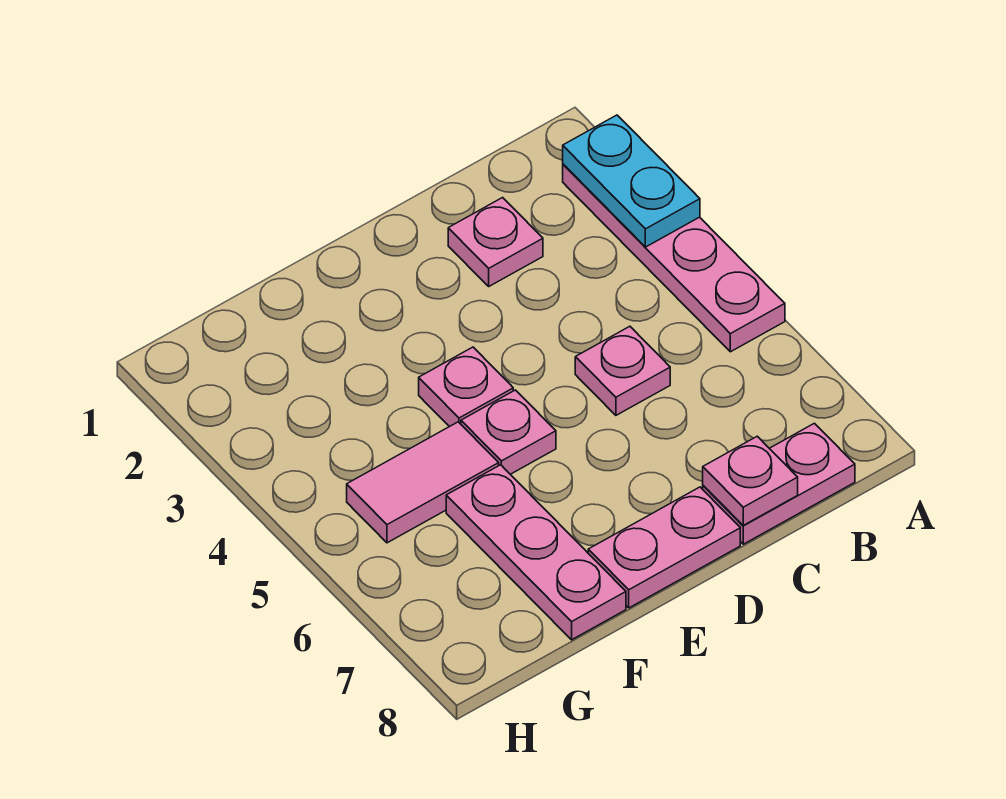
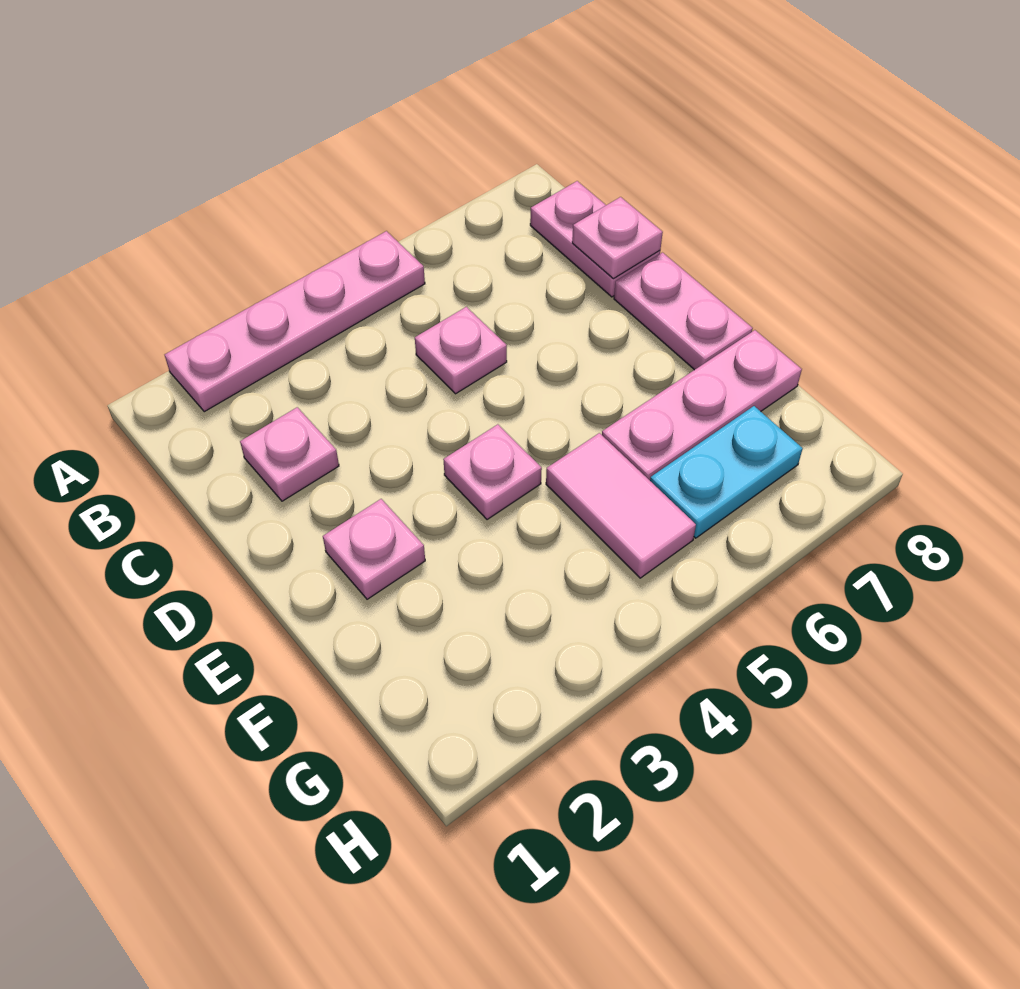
cyan 1x2 plate [563,115,700,247] -> cyan 1x2 plate moved to [650,406,803,538]
pink 1x1 plate [461,390,556,474] -> pink 1x1 plate moved to [323,499,425,599]

